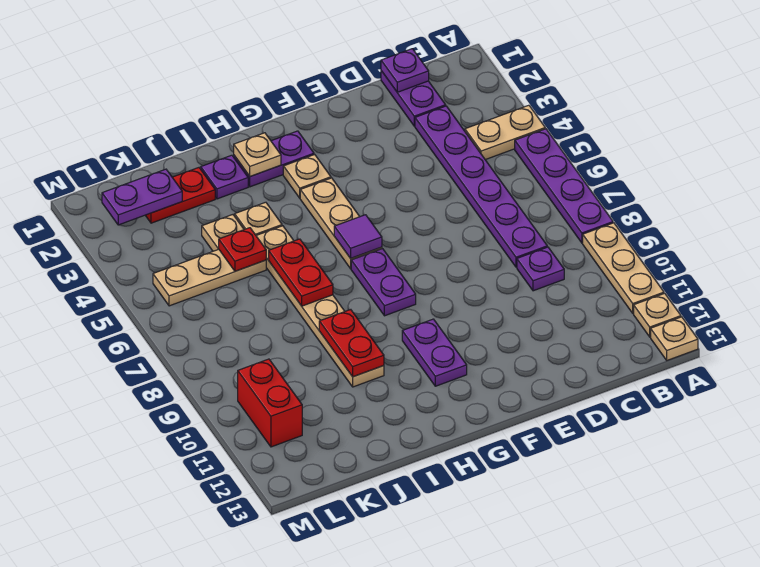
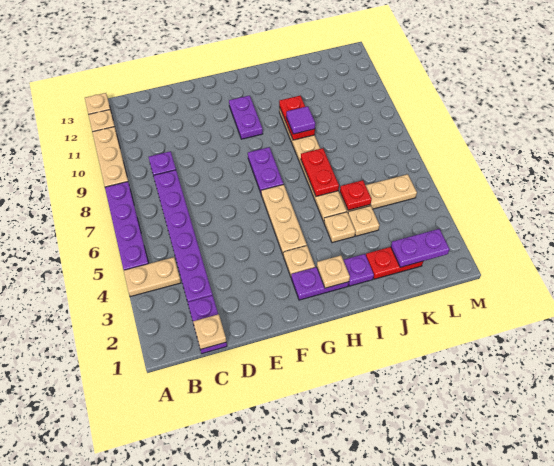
purple 1x1 plate [381,49,429,92] -> tan 1x1 plate [193,314,226,349]
purple 1x1 tile [334,215,382,258] -> purple 1x1 tile moved to [286,106,315,134]
red 1x2 brick [238,359,302,447] -> none

